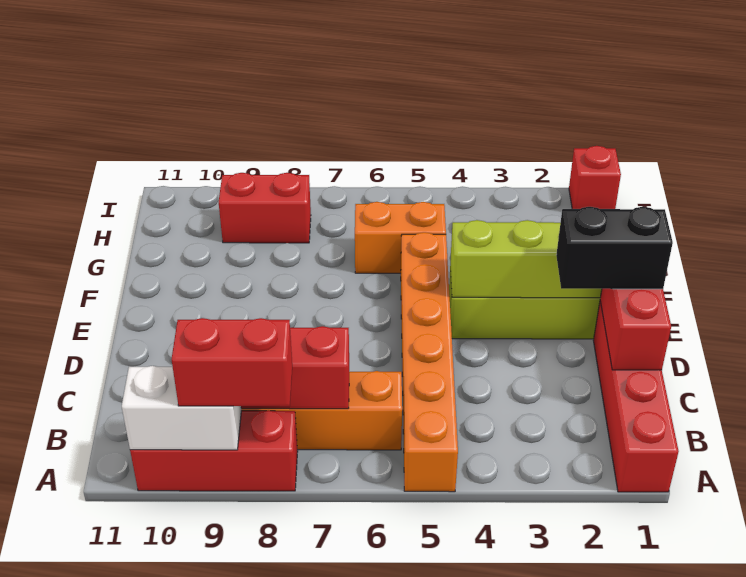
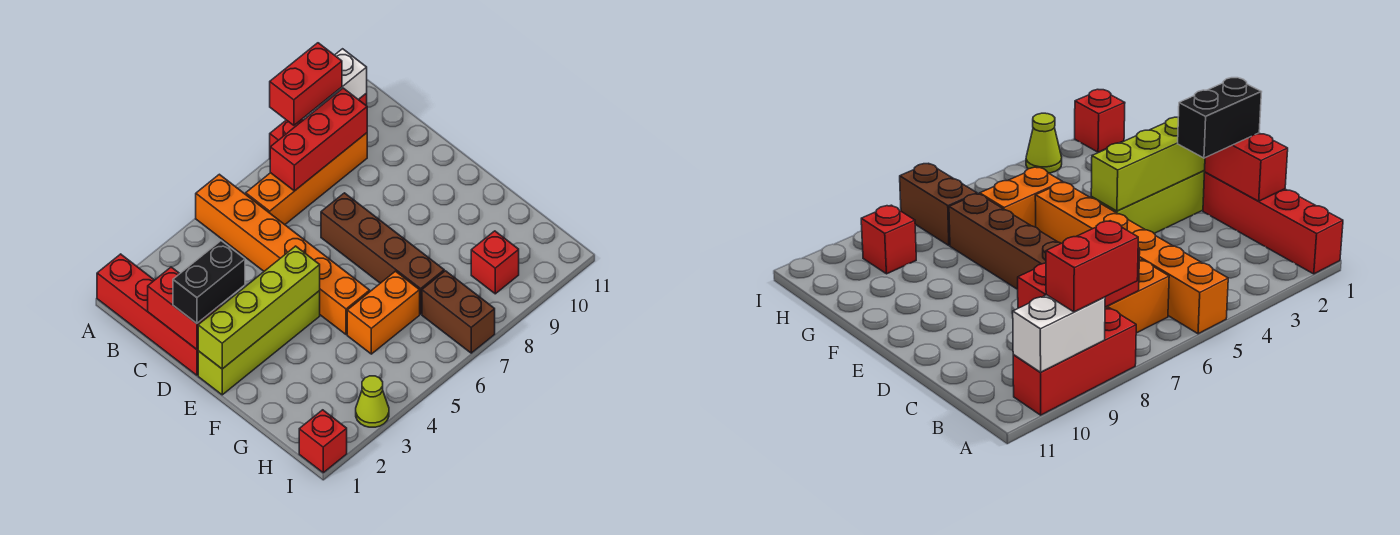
none -> brown 1x4 brick [321,193,444,314]
none -> brown 1x2 brick [422,271,495,353]
red 1x2 brick [219,173,311,243] -> red 1x1 brick [471,231,519,294]
none -> lime 1x1 cone [356,376,389,427]

